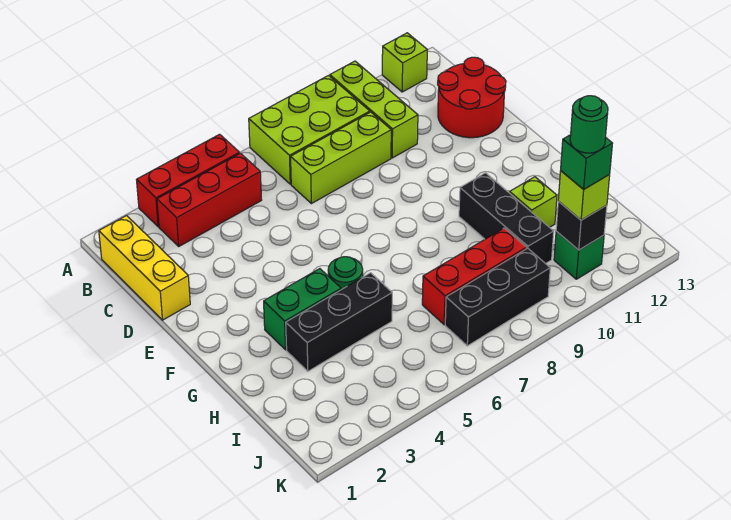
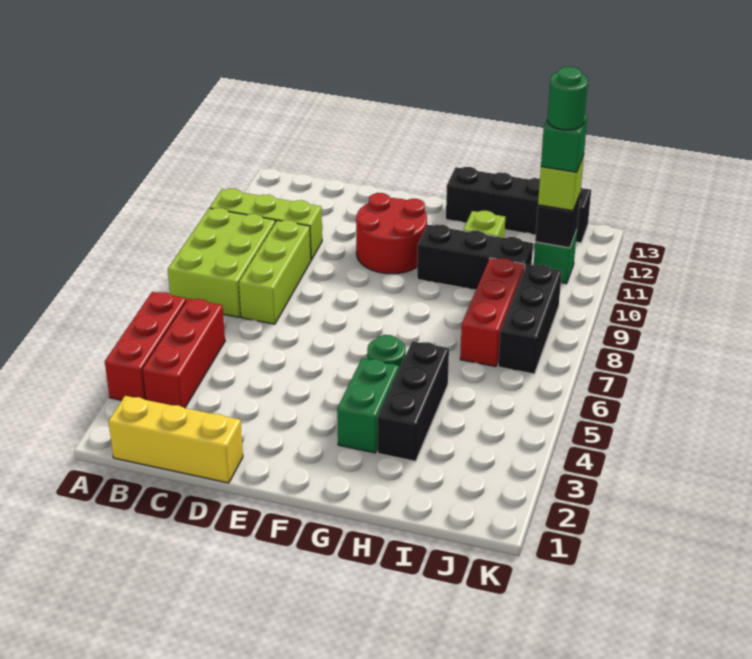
lime 1x1 brick [382,33,427,92] -> none
red 2x2 round brick [438,57,506,138] -> red 2x2 round brick moved to [356,193,427,274]
none -> black 1x4 brick [446,167,591,243]

